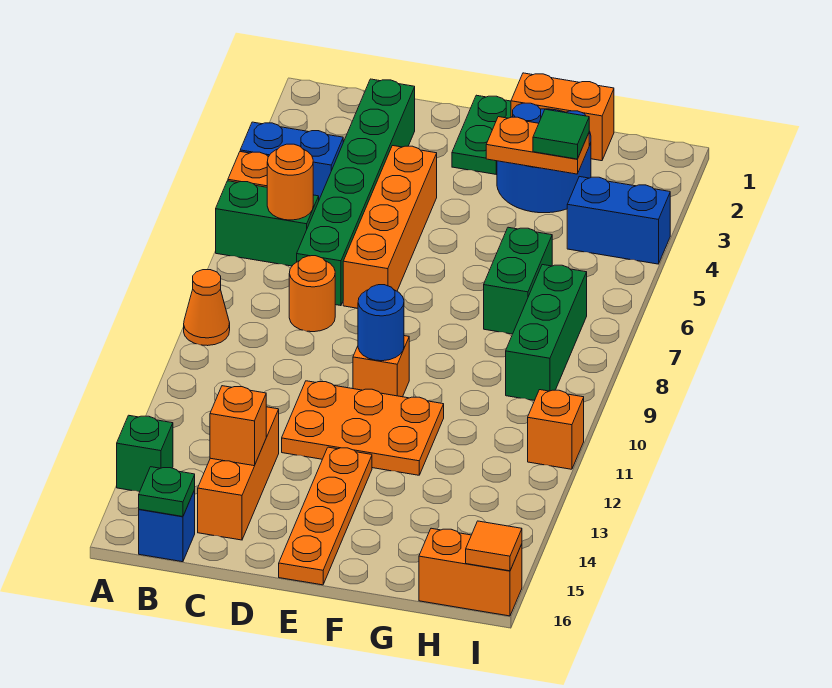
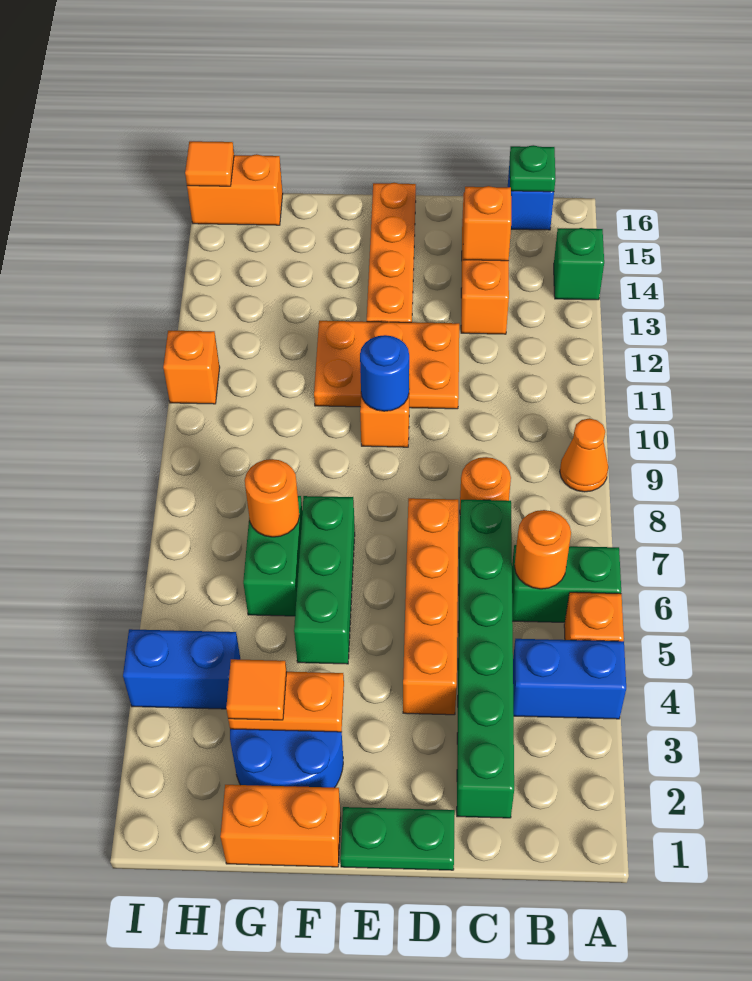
green 1x2 plate [452,95,511,174] -> green 1x2 plate turned to [340,807,455,870]
green 1x1 tile [533,109,589,159] -> orange 1x1 tile [226,659,287,720]
none -> orange 1x1 round brick [245,459,299,537]
green 1x3 brick [506,265,587,401] -> green 1x3 brick moved to [294,496,355,664]

